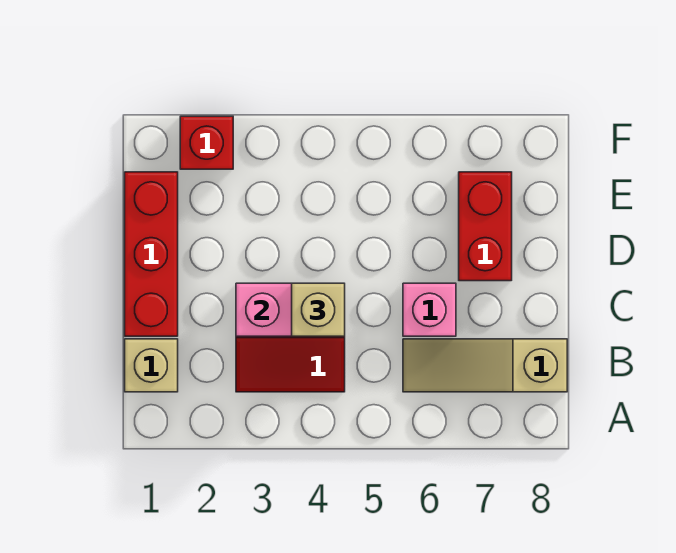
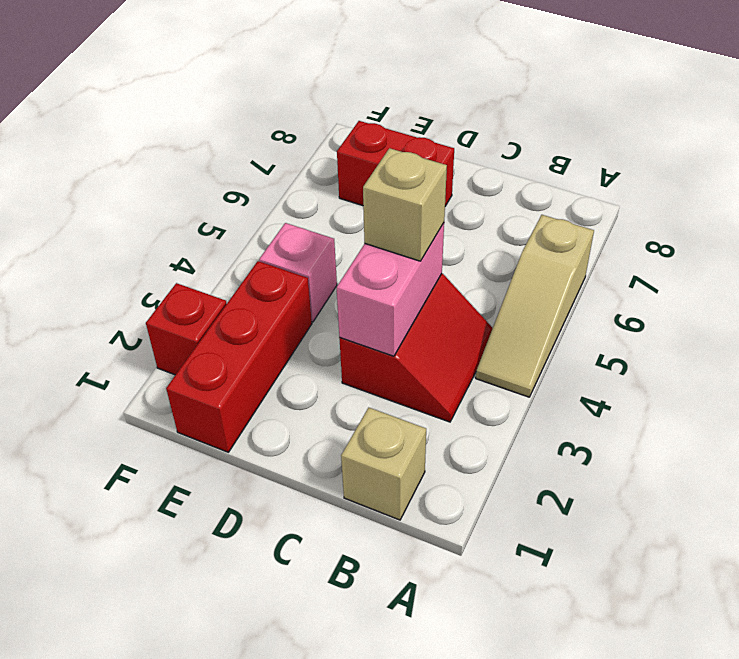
tan 1x3 slope [403,339,567,392] -> tan 1x3 slope moved to [476,215,594,397]
red 1x3 brick [125,172,178,336] -> red 1x3 brick turned to [166,261,312,452]
pink 1x1 brick [403,283,456,336] -> pink 1x1 brick moved to [259,223,337,322]

